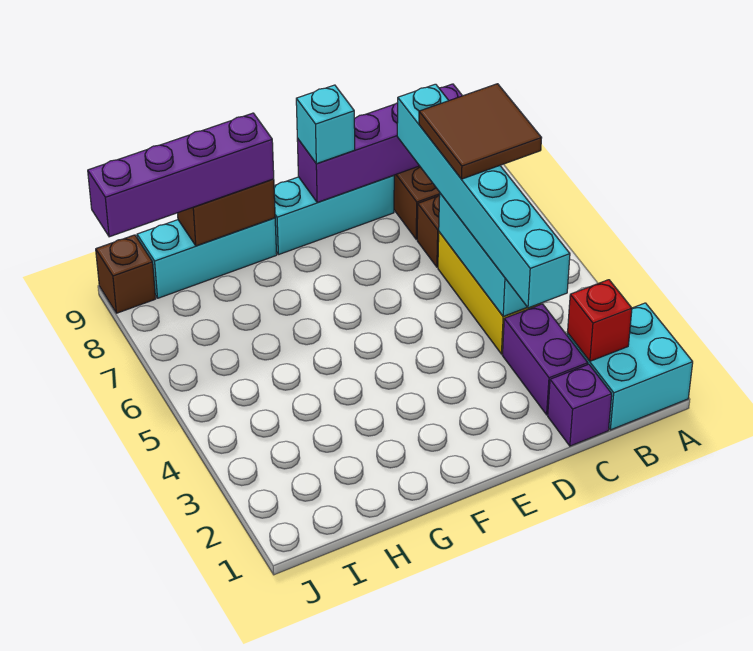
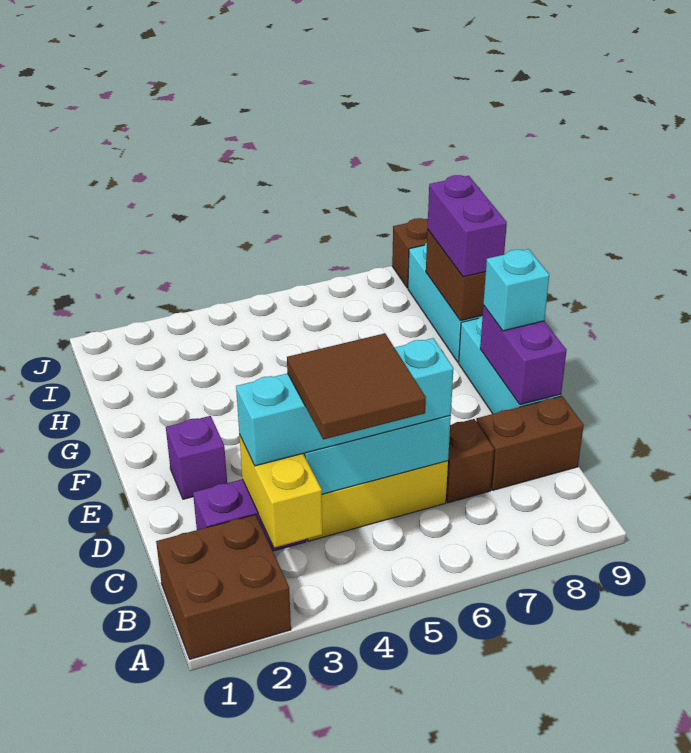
cyan 2x2 brick [567,303,693,430] -> brown 2x2 brick [156,514,291,659]
red 1x1 brick [568,280,632,361] -> none
none -> yellow 1x2 brick [239,434,322,548]
brown 2x2 tile [419,84,541,179] -> brown 2x2 tile moved to [287,333,426,439]
purple 1x4 brick [297,84,462,203] -> purple 1x2 brick [480,305,567,405]
purple 1x1 brick [548,364,612,446] -> purple 1x1 brick moved to [166,416,227,499]
cyan 1x6 brick [397,84,570,308] -> cyan 1x4 brick [236,338,453,466]
purple 1x4 brick [88,113,274,237] -> purple 1x2 brick [428,175,507,277]

